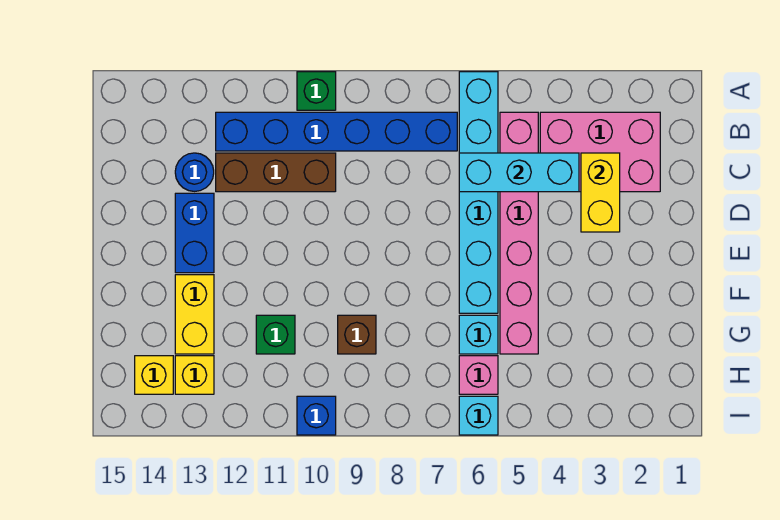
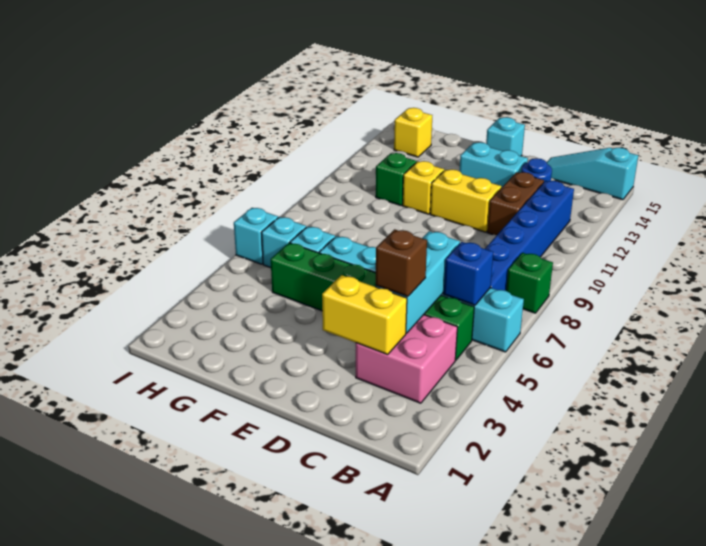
green 1x1 brick [297,72,336,110] -> green 1x1 brick moved to [506,253,553,313]
none -> cyan 1x3 slope [547,148,638,200]
pink 2x3 brick [540,112,660,192] -> pink 2x2 brick [356,315,457,403]
pink 1x6 brick [500,112,538,354] -> green 1x6 brick [271,243,474,360]
brown 1x3 brick [216,153,336,192] -> brown 1x2 brick [487,172,544,235]
blue 1x2 brick [175,193,214,273] -> cyan 1x2 brick [460,142,528,188]
none -> cyan 1x1 brick [486,117,525,156]
yellow 1x2 brick [175,275,214,354] -> yellow 1x2 brick moved to [430,169,502,232]
brown 1x1 brick [338,315,376,354] -> brown 1x1 brick moved to [376,229,427,297]
pink 1x1 brick [459,356,498,394] -> cyan 1x1 brick [261,217,306,268]
yellow 1x1 brick [175,356,214,394] -> yellow 1x1 brick moved to [403,161,444,214]
blue 1x1 brick [297,396,336,435] -> blue 1x1 brick moved to [444,242,493,305]

